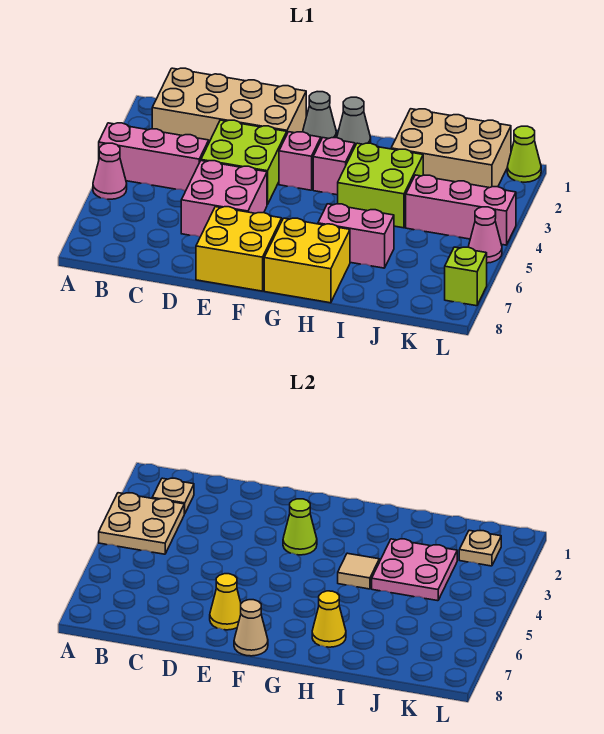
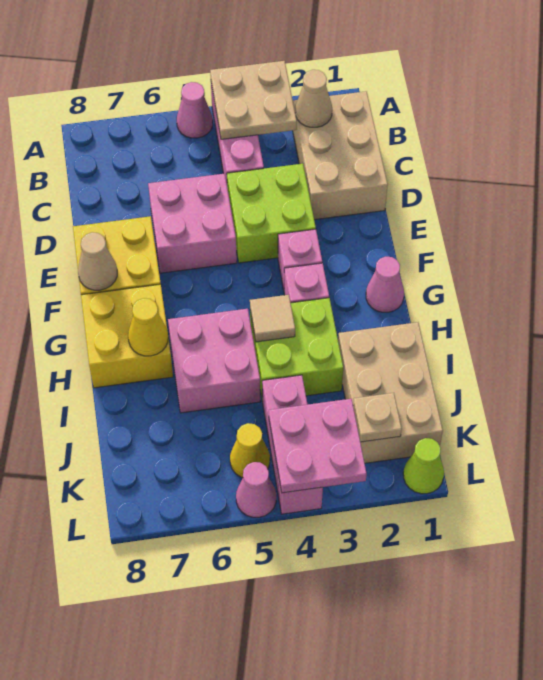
tan 2x4 brick [152,68,306,142] -> tan 2x3 brick [293,91,388,220]
tan 1x1 plate [152,478,194,514] -> tan 1x1 cone [295,70,332,127]
yellow 1x1 cone [210,574,241,630] -> yellow 1x1 cone moved to [230,423,270,478]
grey 1x1 cone [303,92,336,140] -> none
lime 1x1 cone [283,499,317,555] -> none
grey 1x1 cone [337,97,371,146] -> pink 1x1 cone [366,257,404,312]
pink 1x2 brick [318,204,394,268] -> pink 2x2 brick [168,309,260,413]
pink 2x2 plate [372,539,457,601] -> pink 2x2 plate moved to [269,399,367,493]
lime 1x1 brick [445,247,487,306] -> none

